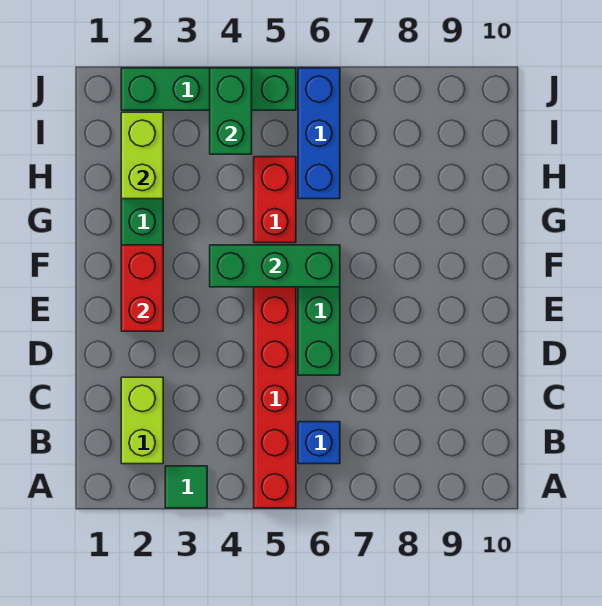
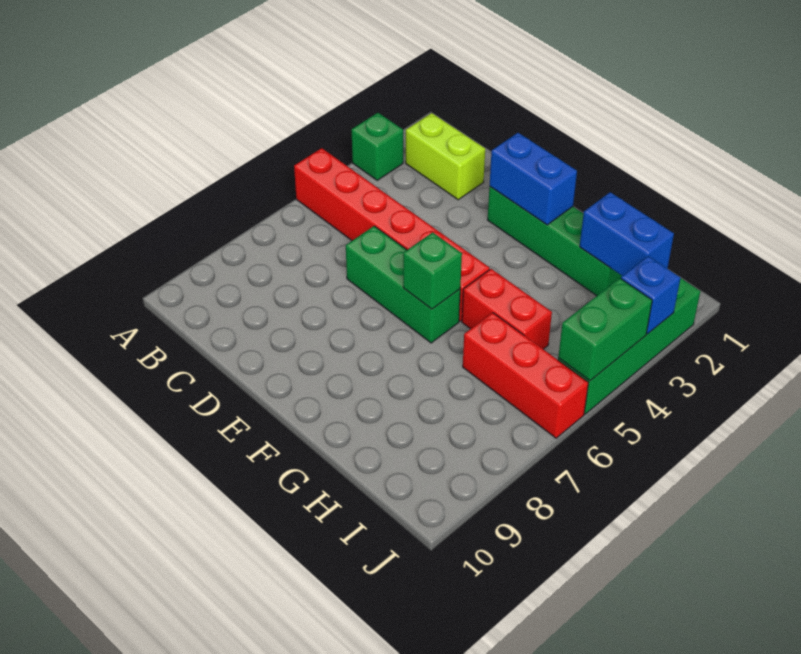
green 1x1 tile [165,466,207,508] -> green 1x1 brick [352,113,403,180]
blue 1x1 brick [298,422,340,464] -> blue 1x1 brick moved to [621,256,681,334]
red 1x2 brick [121,245,163,331] -> blue 1x2 brick [490,133,577,225]
green 1x3 brick [210,245,340,287] -> green 1x1 brick [403,232,462,309]
lime 1x2 brick [121,112,163,199] -> blue 1x2 brick [580,192,674,276]
blue 1x3 brick [298,68,340,199] -> red 1x3 brick [463,313,588,438]
green 1x2 brick [210,68,252,154] -> green 1x2 brick turned to [558,278,652,381]

